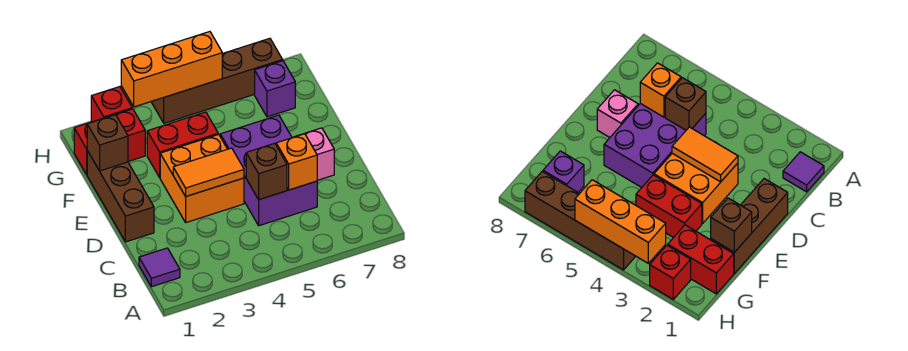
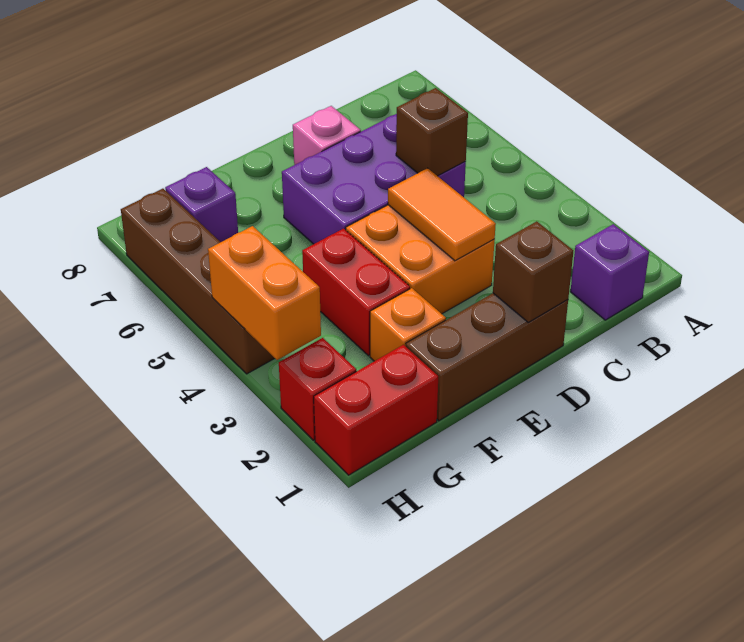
purple 1x1 tile [139,248,180,287] -> purple 1x1 brick [570,224,649,320]
orange 1x1 brick [276,134,317,190] -> orange 1x1 brick moved to [370,288,446,361]
brown 1x1 brick [87,115,128,171] -> brown 1x1 brick moved to [493,221,573,322]
red 1x2 brick [74,109,145,174] -> red 1x2 brick turned to [314,345,438,475]
orange 1x3 brick [121,32,222,107] -> orange 1x2 brick [208,226,321,360]

